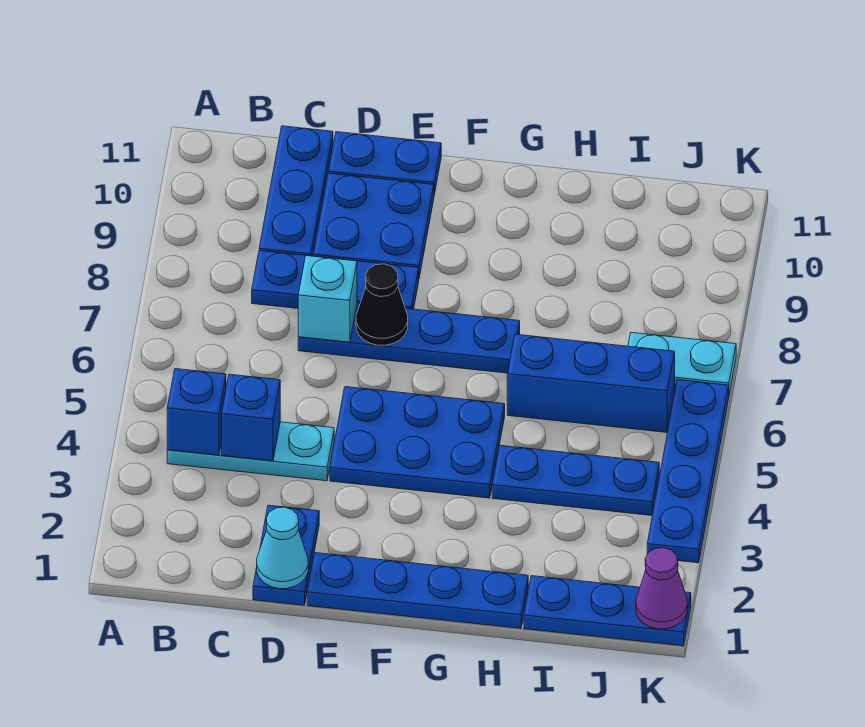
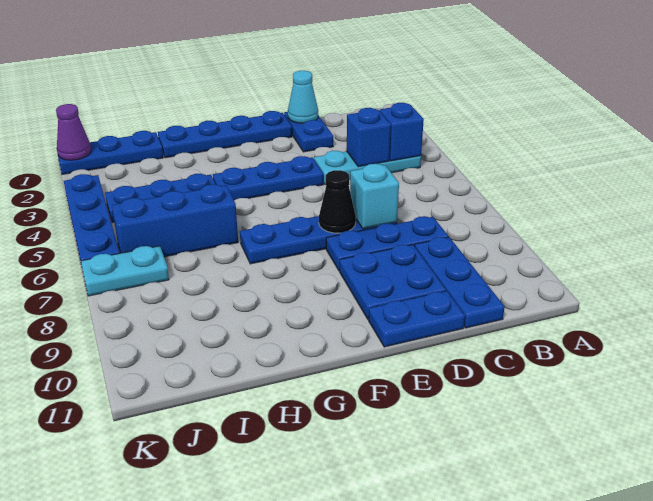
blue 2x3 plate [330,387,505,498] -> blue 1x3 plate [213,156,323,200]

